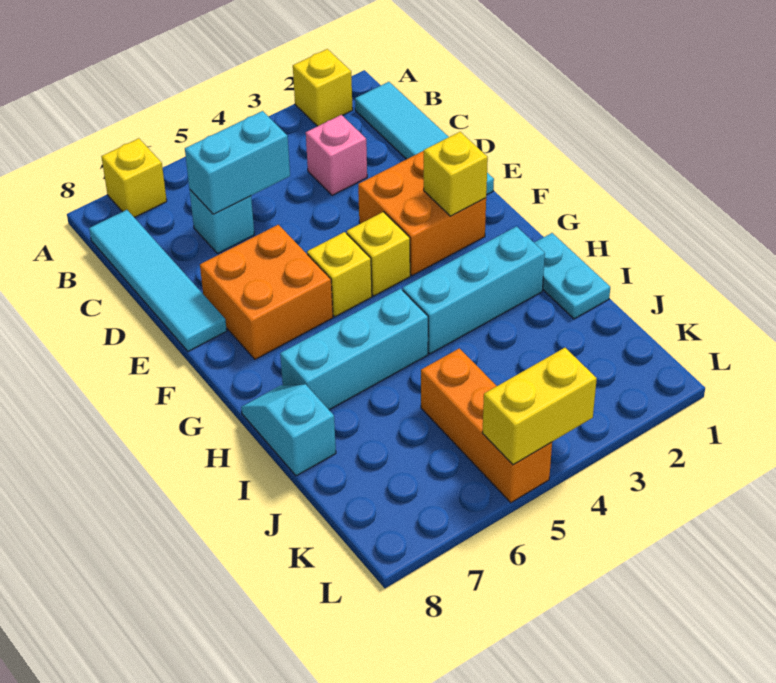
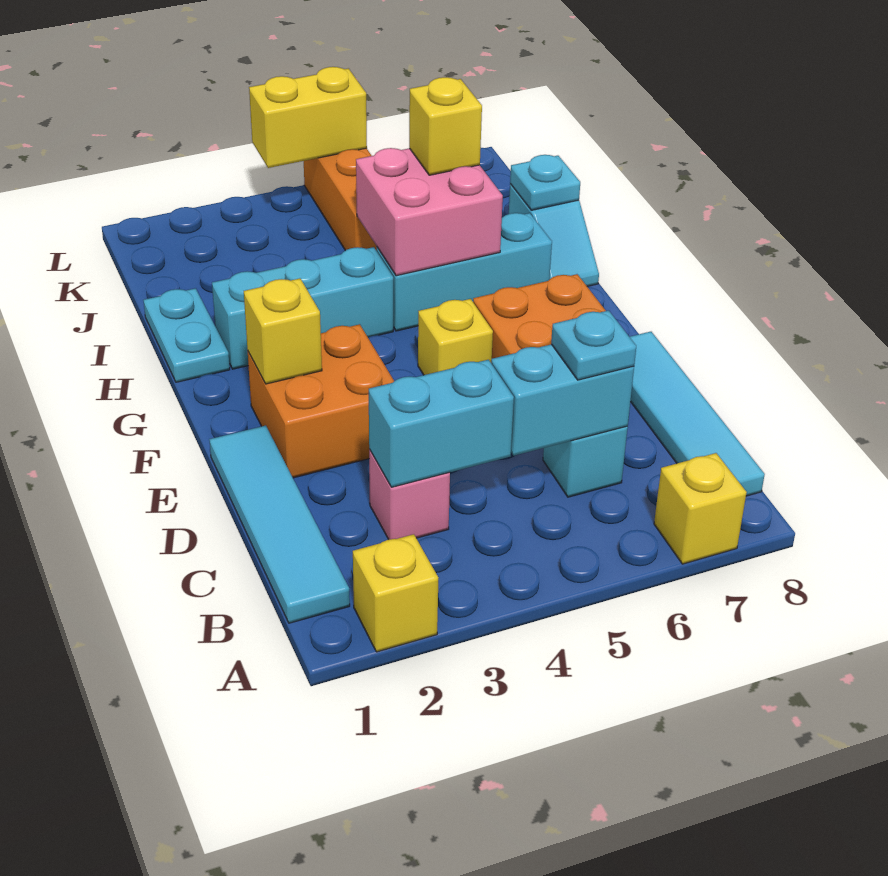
none -> cyan 1x2 brick [369,360,514,487]
none -> cyan 1x1 plate [551,310,636,380]
yellow 1x1 brick [347,212,410,296] -> yellow 1x1 brick moved to [409,77,482,175]
none -> pink 2x2 brick [356,148,503,276]
none -> cyan 1x1 plate [510,155,580,210]

